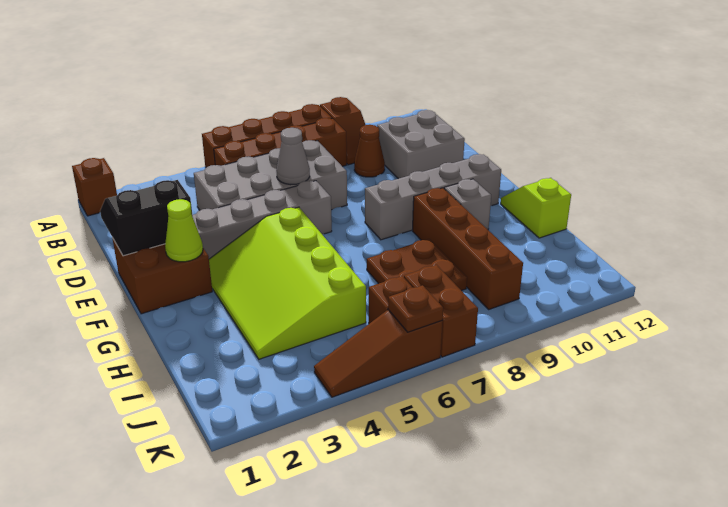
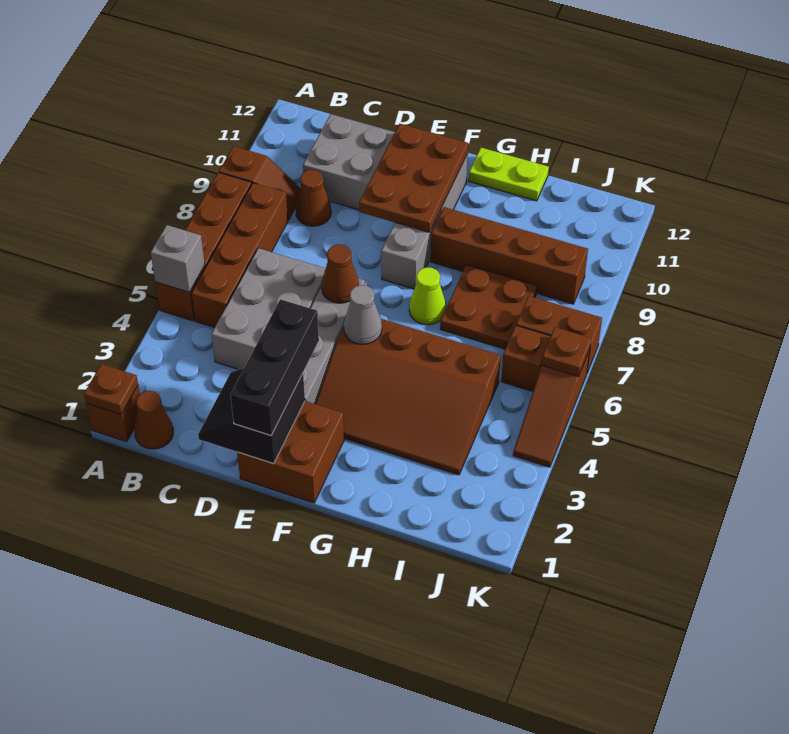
none -> brown 1x1 plate [84,364,138,414]
none -> brown 1x1 cone [134,391,173,449]
grey 2x4 brick [194,140,347,210] -> grey 2x3 brick [211,248,326,370]
grey 1x1 cone [276,128,310,185] -> grey 1x1 cone moved to [344,285,382,344]
none -> black 1x3 brick [230,299,319,436]
none -> brown 1x1 cone [322,244,359,303]
none -> brown 2x3 plate [359,124,468,232]
lime 1x1 cone [165,199,203,262] -> lime 1x1 cone moved to [409,267,446,325]
lime 3x4 slope [209,207,366,359] -> brown 3x4 slope [316,319,501,475]
grey 1x1 brick [444,179,491,229] -> grey 1x1 brick moved to [151,225,205,292]
lime 1x2 slope [501,178,571,238] -> lime 1x2 plate [469,148,549,201]

